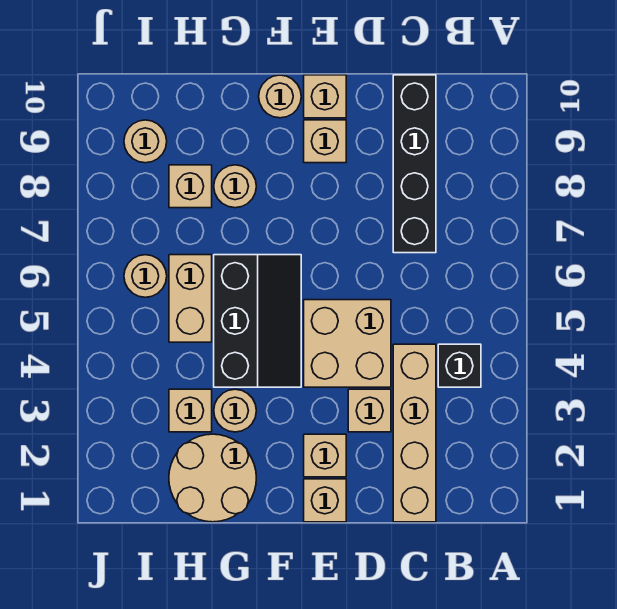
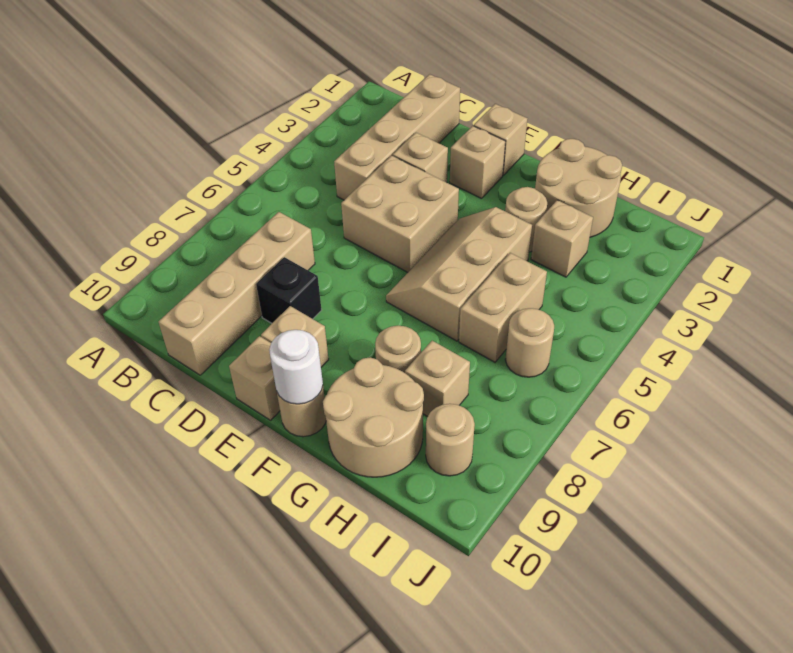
black 1x1 brick [438,344,481,387] -> black 1x1 brick moved to [256,257,322,323]
black 1x4 brick [393,75,436,253] -> tan 1x4 brick [158,212,315,375]
black 2x3 slope [214,255,301,387] -> tan 2x3 slope [386,207,532,341]
none -> white 1x1 round brick [269,330,323,404]
none -> tan 2x2 round brick [323,357,424,477]

